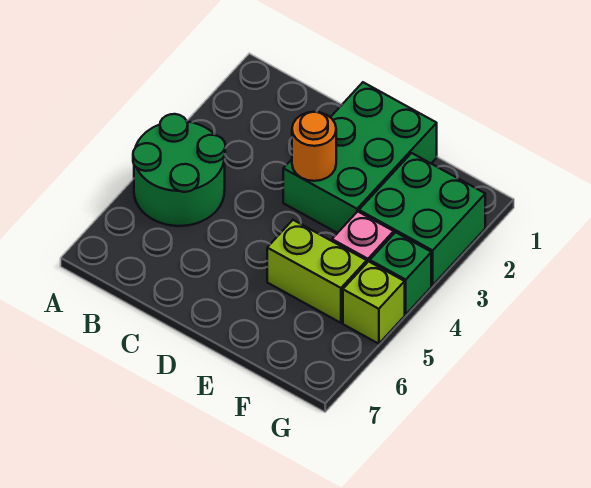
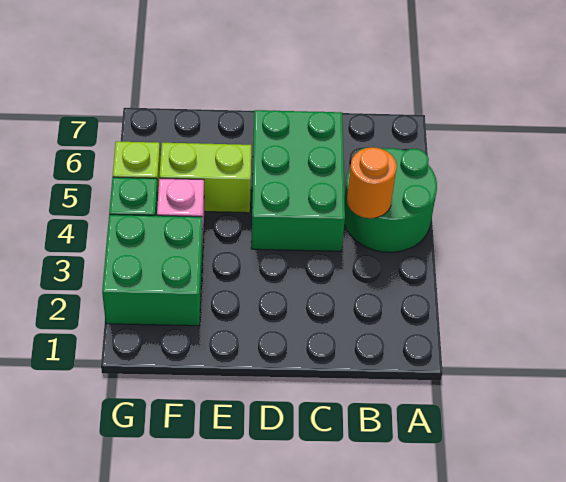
green 2x3 brick [283,82,437,233] -> green 2x3 brick moved to [251,110,345,251]
orange 1x1 round brick [292,112,336,181] -> orange 1x1 round brick moved to [347,148,397,218]

